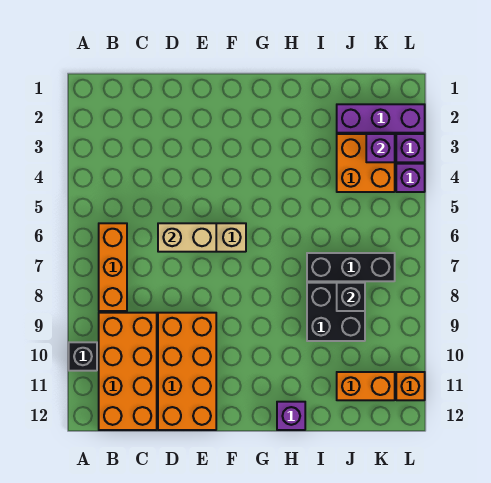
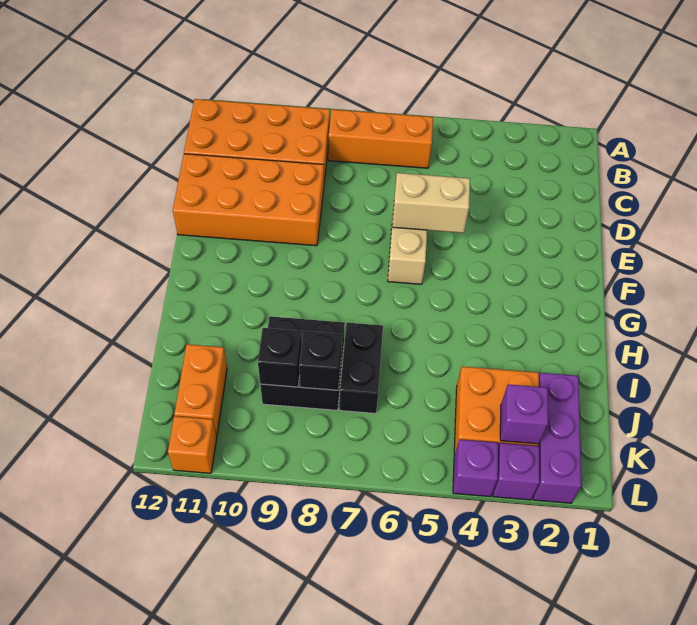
black 1x1 brick [69,342,97,371] -> black 1x1 brick moved to [258,328,302,387]
tan 1x2 brick [158,223,216,252] -> tan 1x2 brick turned to [392,173,470,233]
purple 1x1 brick [277,402,305,430] -> none
black 1x3 brick [307,253,395,281] -> black 1x2 brick [340,323,383,413]

